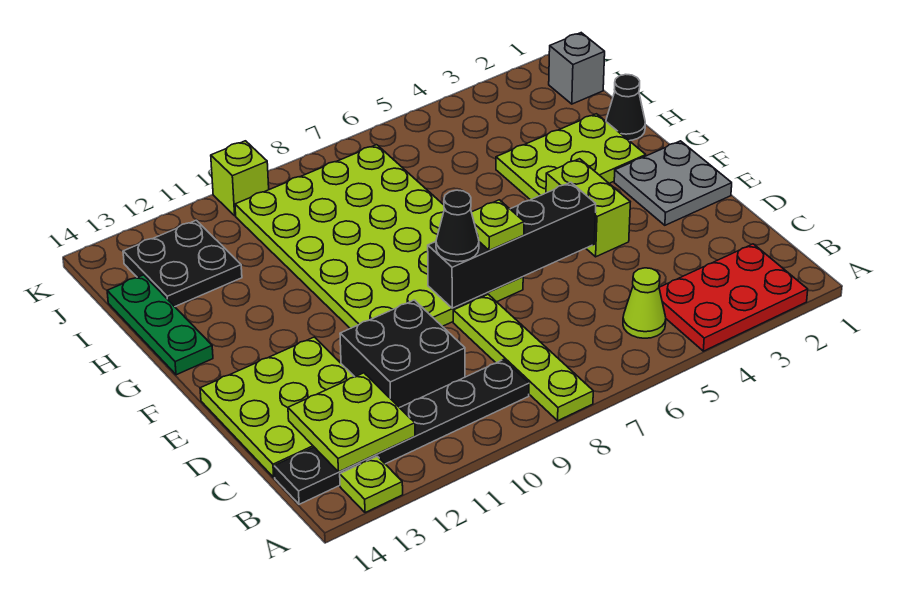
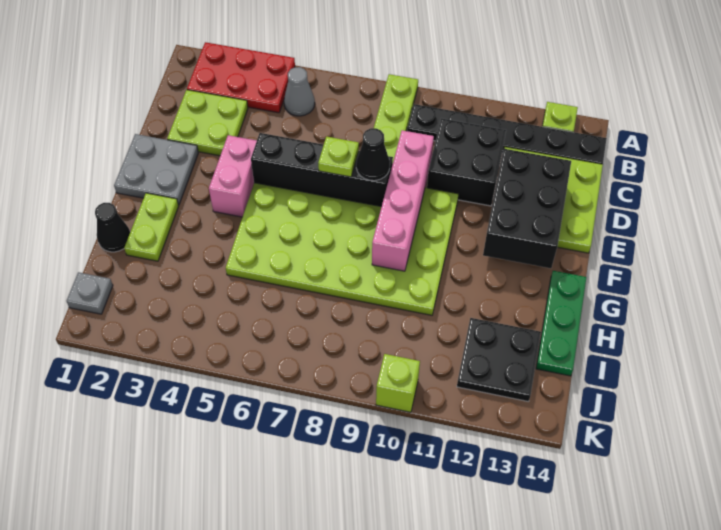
lime 1x1 cone [623,268,666,338] -> grey 1x1 cone [284,67,315,116]
lime 2x2 plate [288,373,415,472] -> lime 2x2 plate moved to [167,90,248,156]
none -> pink 1x4 brick [372,130,434,271]
none -> black 2x3 brick [483,149,571,268]
lime 1x2 brick [546,159,630,257] -> pink 1x2 brick [209,135,257,217]
lime 4x6 plate [235,145,523,328] -> lime 4x6 plate turned to [226,183,459,315]
lime 2x3 plate [496,114,646,200] -> lime 1x2 plate [124,193,179,261]
grey 1x1 brick [549,33,605,104] -> grey 1x1 plate [66,272,113,314]

